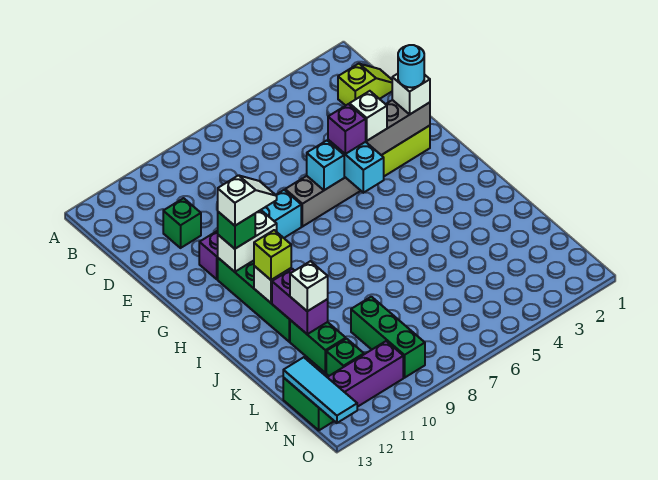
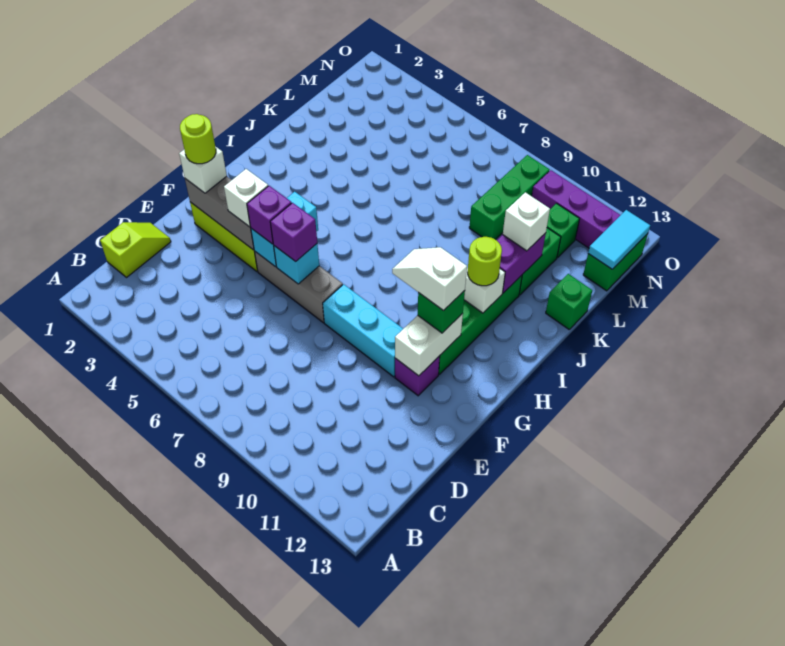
lime 1x2 slope [338,64,392,106] -> lime 1x2 slope turned to [100,222,171,277]
green 1x1 brick [163,198,201,248] -> green 1x1 brick moved to [546,274,592,329]
cyan 1x1 round brick [398,45,424,88] -> lime 1x1 round brick [180,114,216,164]
none -> purple 1x1 brick [270,203,317,261]
white 1x2 brick [218,210,277,272] -> white 1x2 brick turned to [395,313,463,376]
lime 1x1 brick [254,230,291,280] -> lime 1x1 round brick [468,237,502,286]
cyan 1x3 tile [283,357,357,423] -> cyan 1x2 tile [588,210,650,269]

